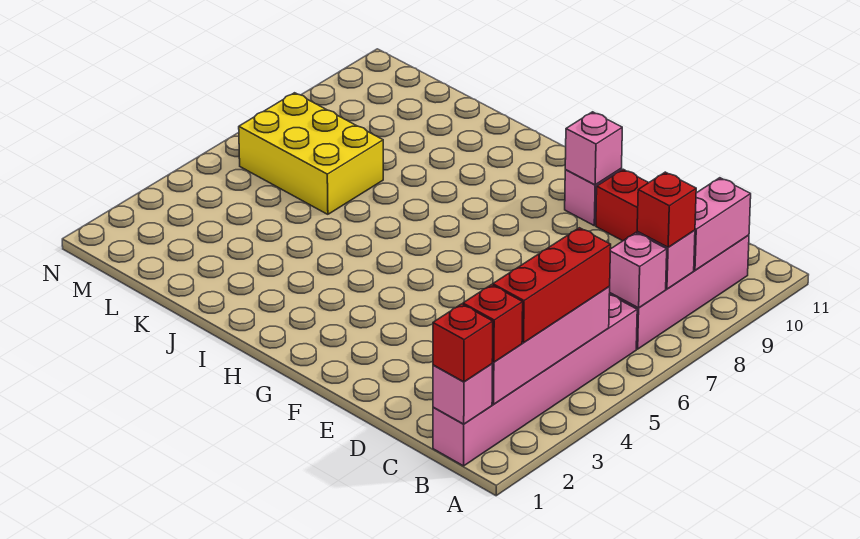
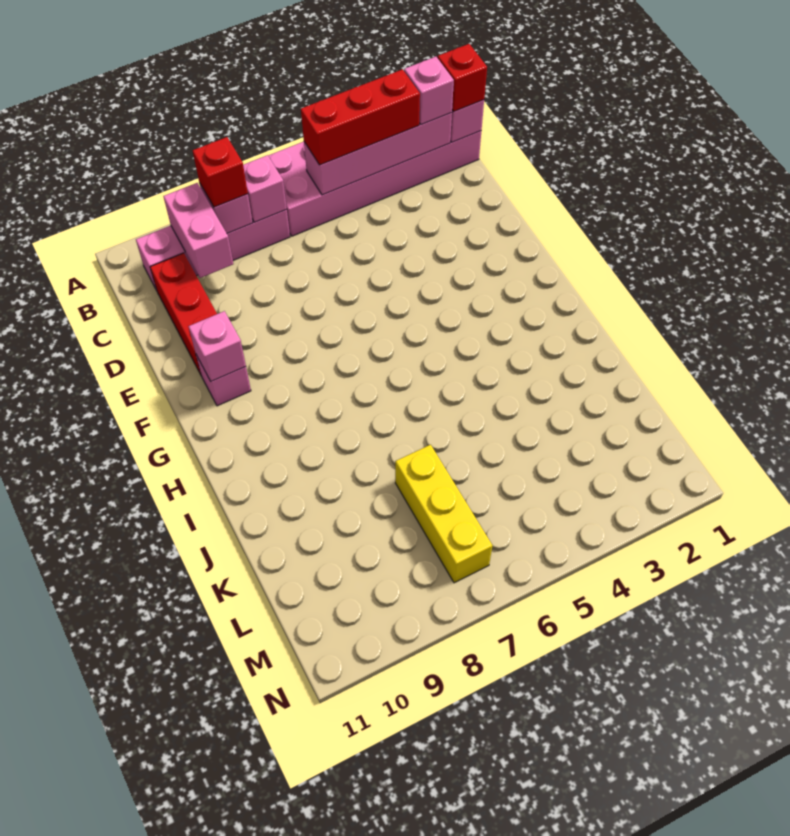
pink 1x6 brick [433,294,637,466] -> pink 2x6 brick [268,131,481,236]
red 1x1 brick [463,285,523,362] -> pink 1x1 brick [404,57,454,125]
pink 1x2 brick [694,178,751,270] -> pink 1x2 brick turned to [163,183,233,278]
yellow 2x3 brick [239,93,383,214] -> yellow 1x3 brick [395,445,492,583]

